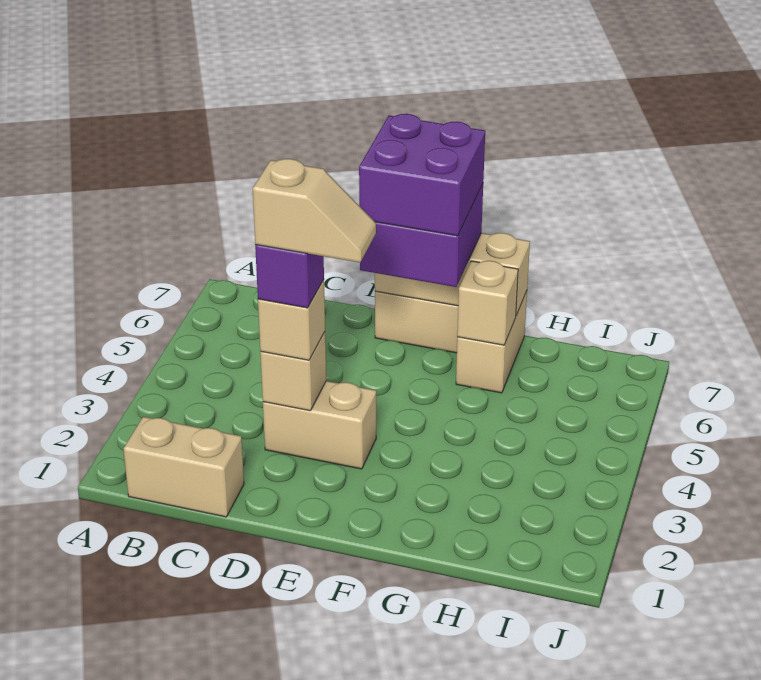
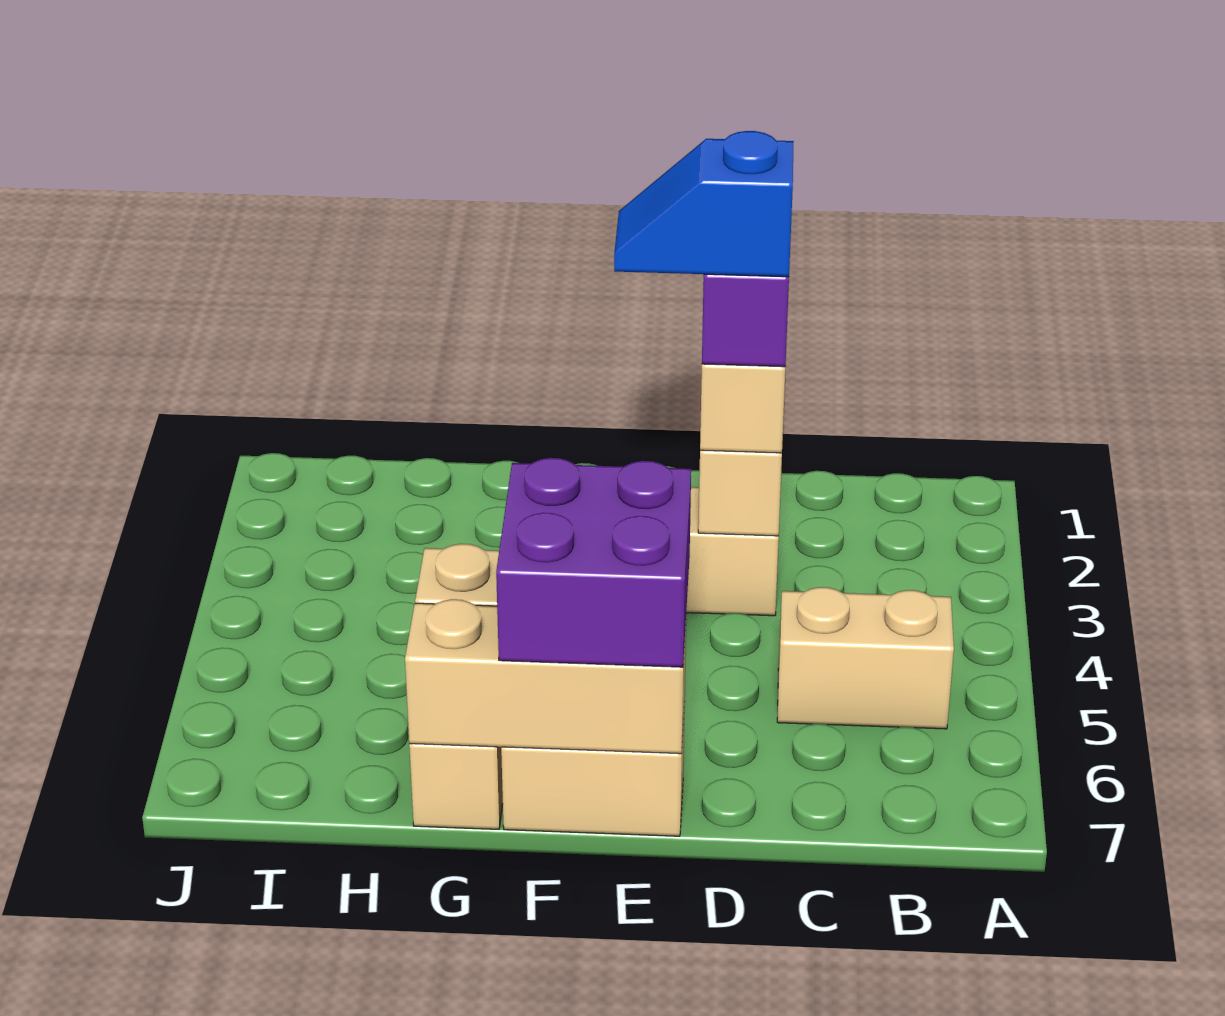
tan 1x2 brick [123,417,244,517] -> tan 1x2 brick moved to [777,587,954,729]
tan 1x2 slope [253,159,376,263] -> blue 1x2 slope [614,131,794,277]
purple 2x2 brick [359,114,485,236] -> none

